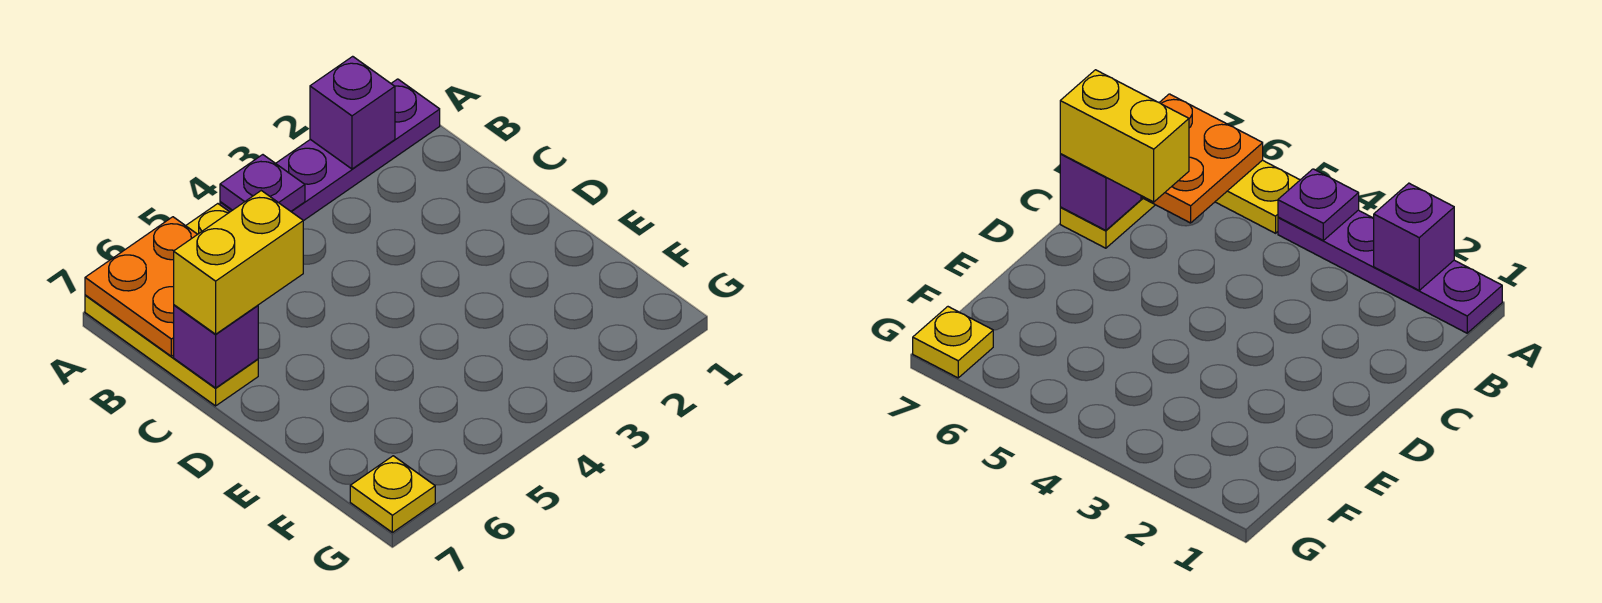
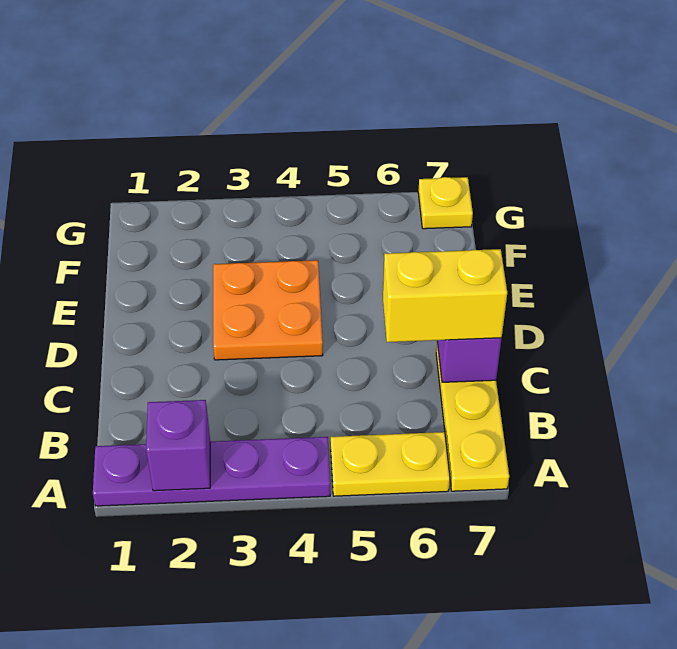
purple 1x1 plate [220,155,305,211] -> none
orange 2x2 plate [85,217,197,356] -> orange 2x2 plate moved to [213,260,323,360]

